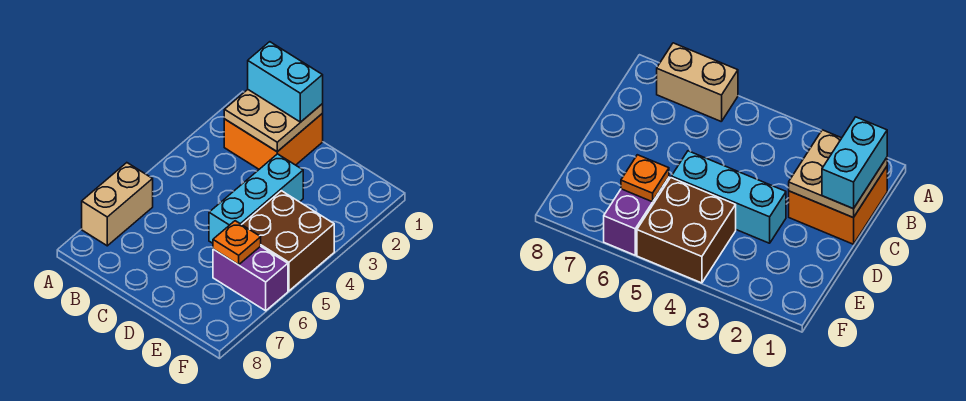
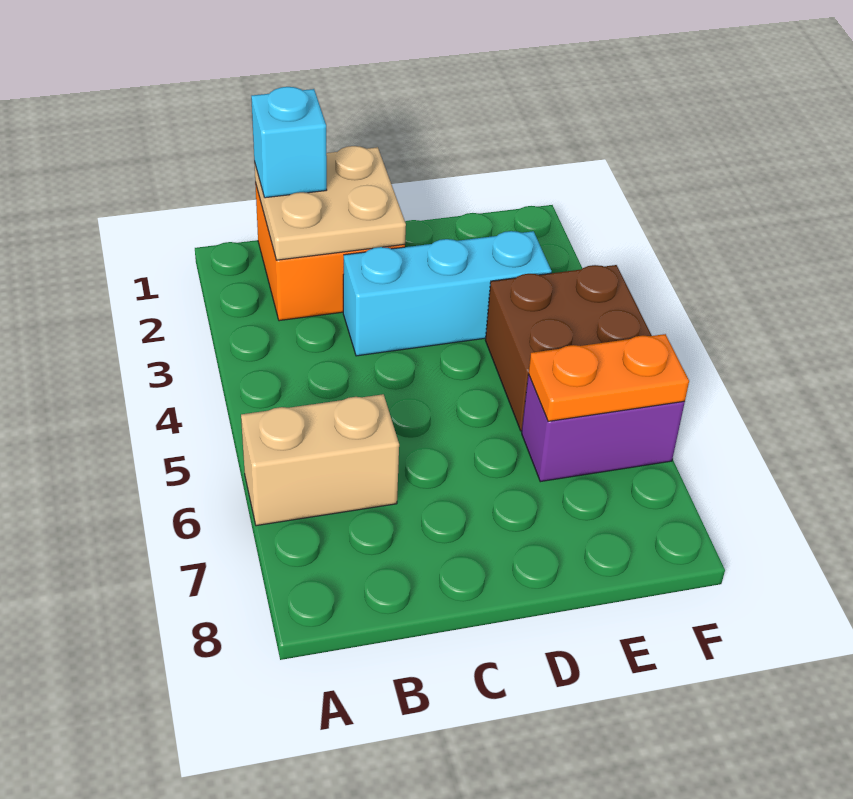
tan 1x2 brick [82,163,153,246] -> tan 1x2 brick turned to [241,394,399,526]
cyan 1x2 brick [248,42,323,122] -> cyan 1x1 brick [251,87,327,198]
cyan 1x3 brick [209,154,303,243] -> cyan 1x3 brick turned to [343,231,552,356]
orange 1x1 plate [213,221,261,265] -> orange 1x2 plate [529,334,689,421]

